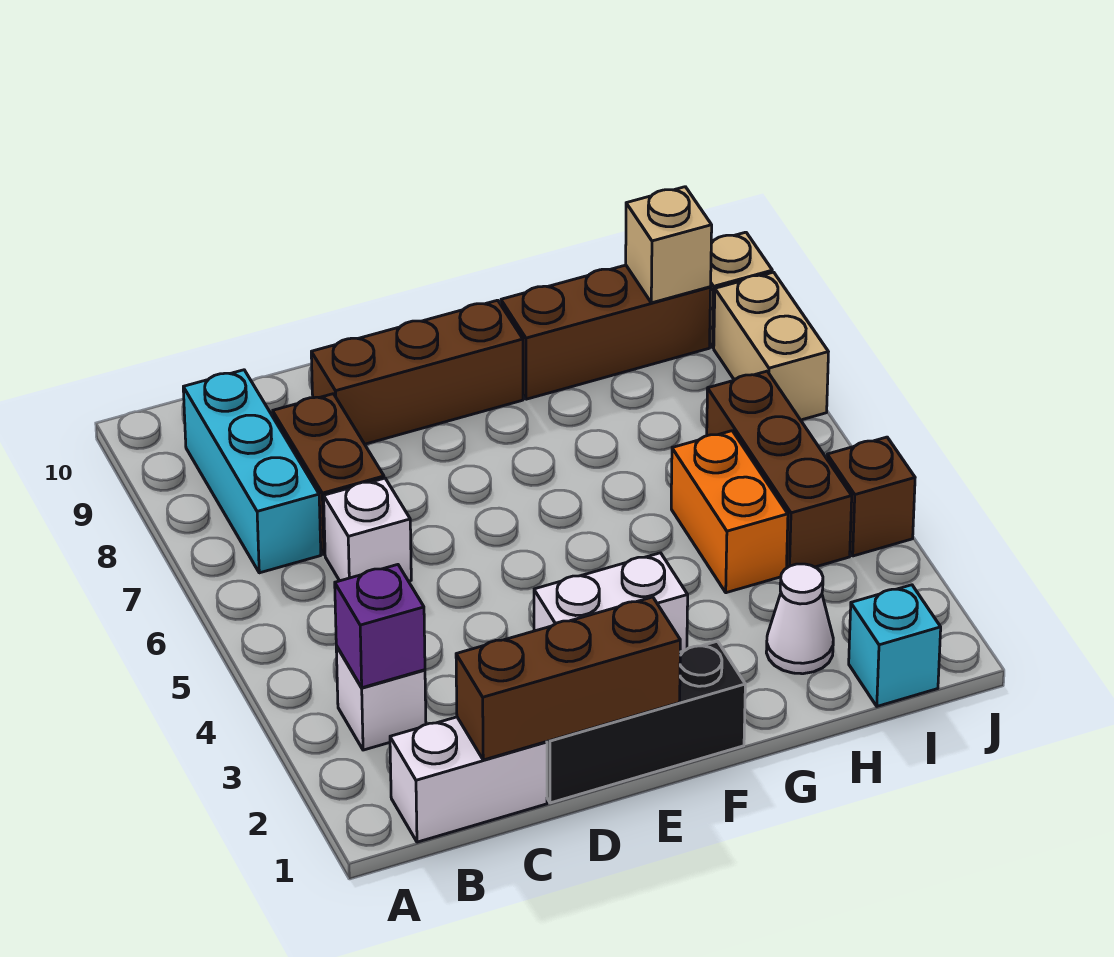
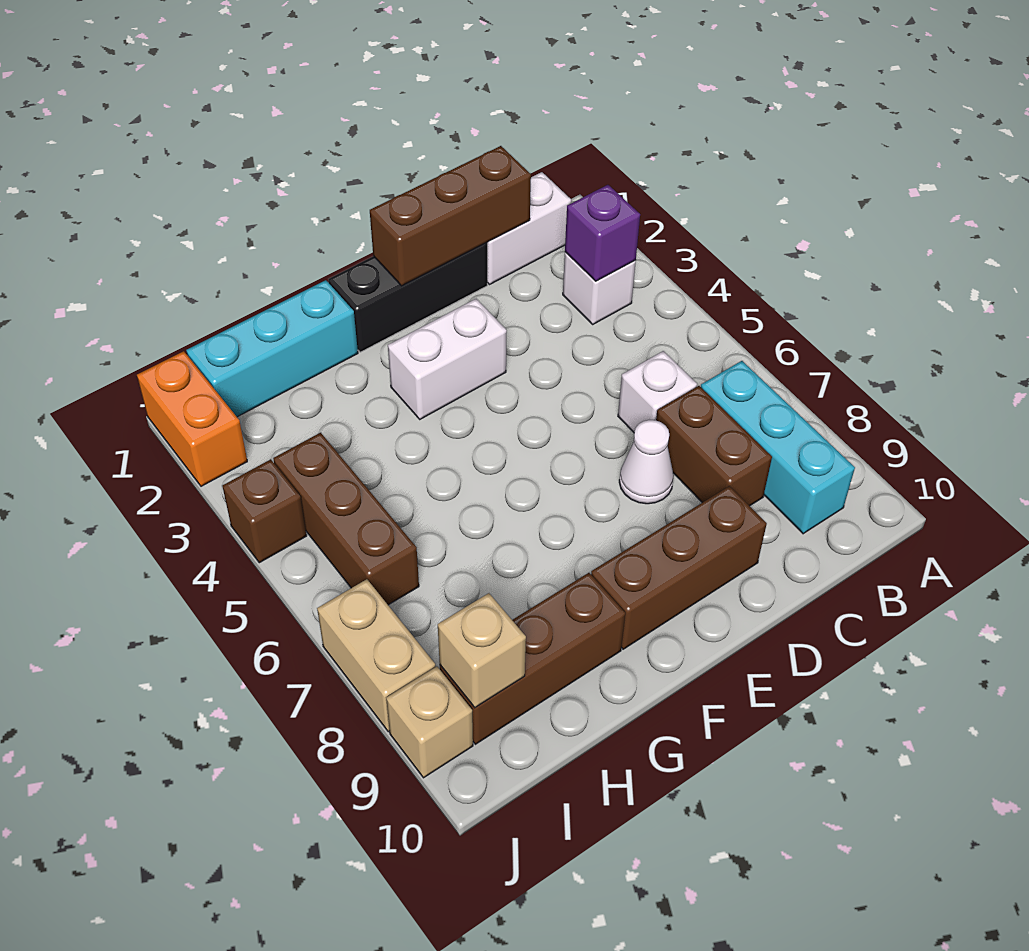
white 1x1 cone [766,564,833,674] -> white 1x1 cone moved to [619,420,674,504]
orange 1x2 brick [671,431,788,593] -> orange 1x2 brick moved to [137,351,247,486]
cyan 1x1 brick [849,585,941,706] -> cyan 1x3 brick [186,280,358,417]

